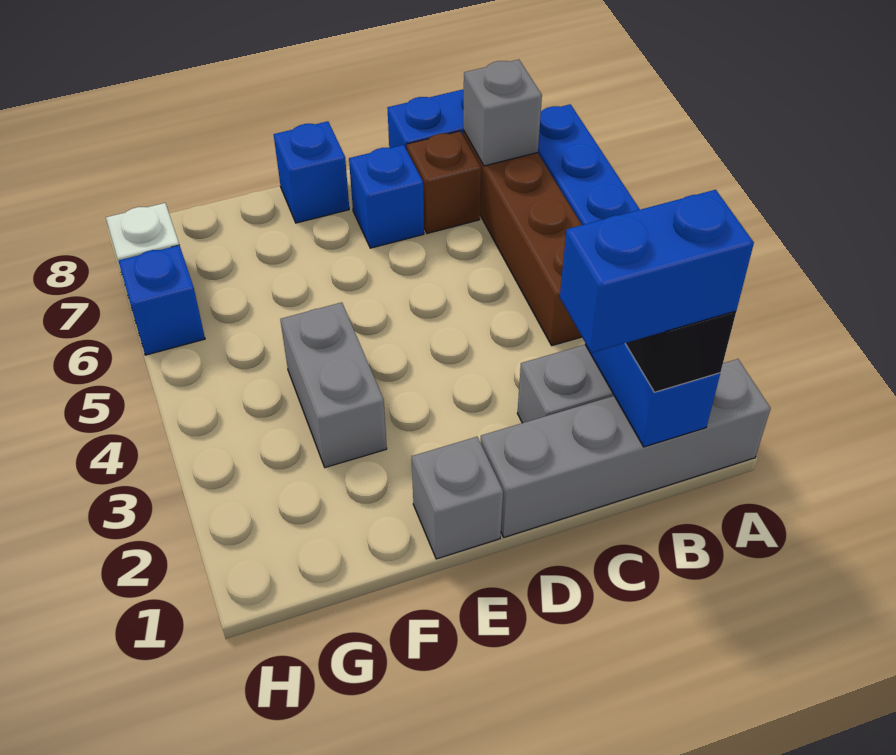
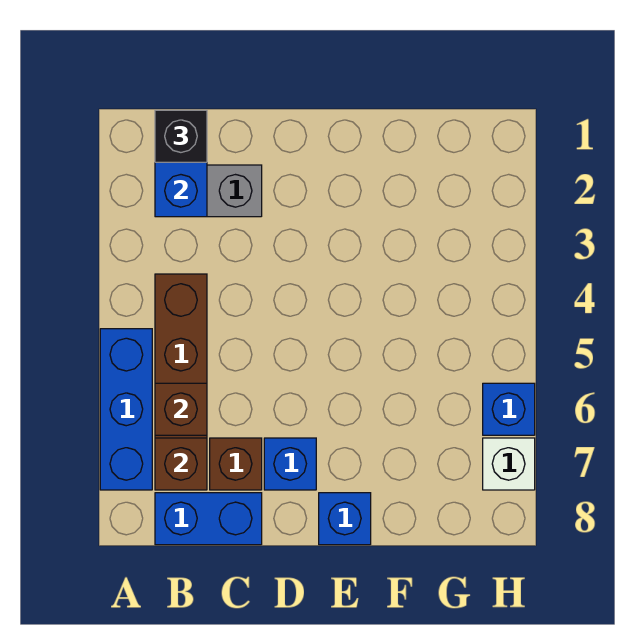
grey 1x4 brick [480,359,771,537] -> none
blue 1x2 brick [560,190,754,353] -> none
none -> brown 1x1 brick [155,383,207,435]
grey 1x1 brick [463,59,542,166] -> brown 1x1 brick [155,438,207,490]
grey 1x1 brick [412,437,503,559] -> none
grey 1x2 brick [280,302,387,468] -> none

